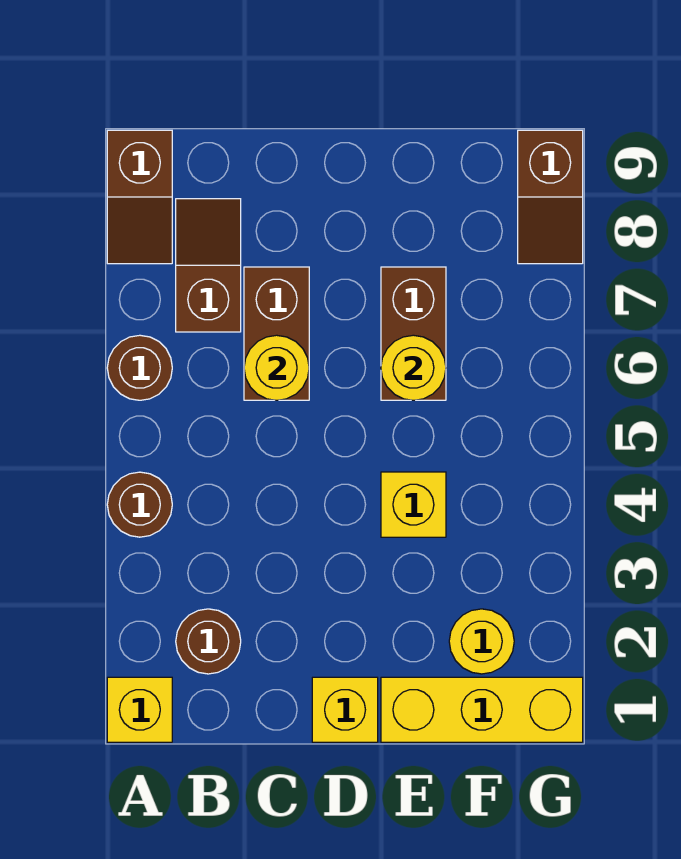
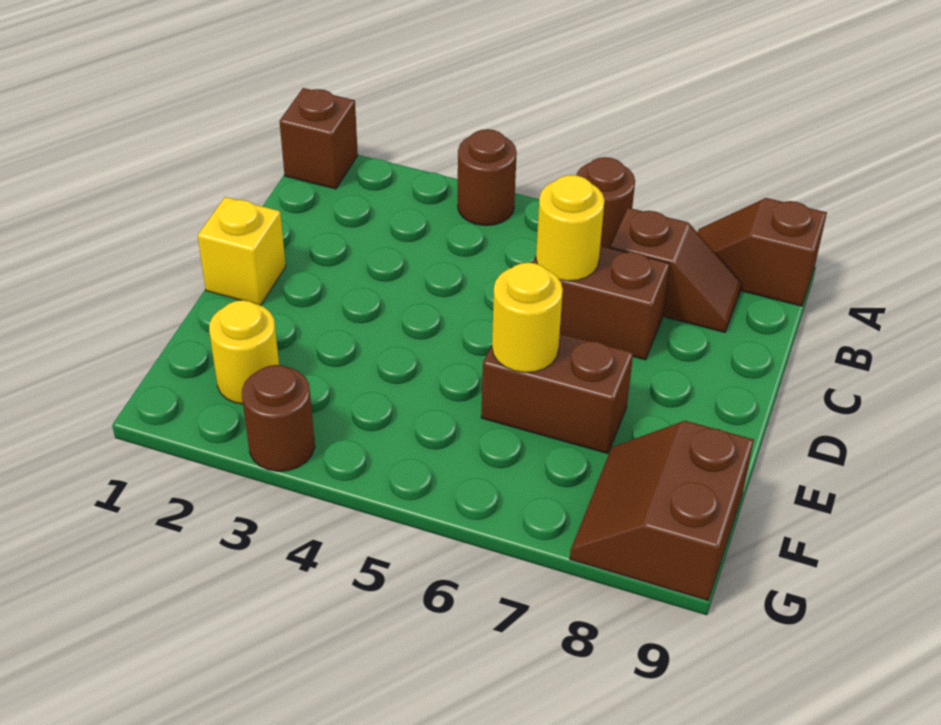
yellow 1x1 brick [107,677,172,742] -> brown 1x1 brick [280,88,358,189]
brown 1x1 round brick [176,609,241,674] -> brown 1x1 round brick moved to [242,365,315,471]
yellow 1x3 brick [381,677,583,742] -> none
yellow 1x1 brick [381,472,446,537] -> none
brown 1x2 slope [518,130,583,264] -> brown 2x2 slope [570,421,754,601]

